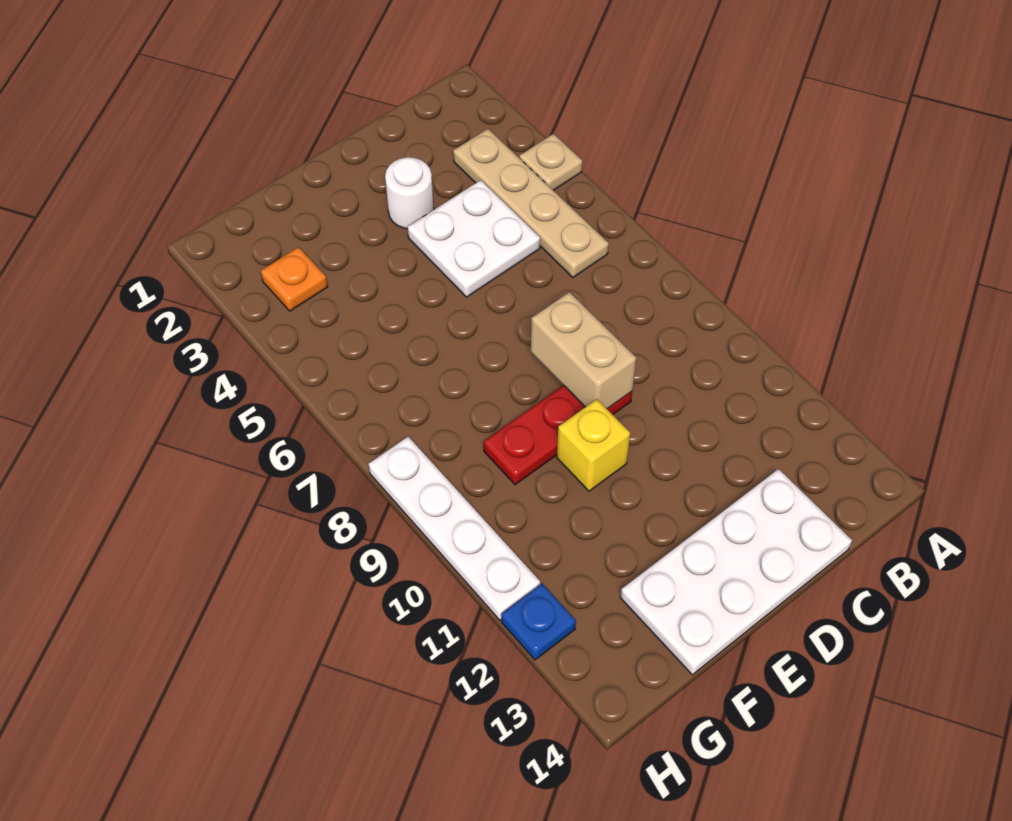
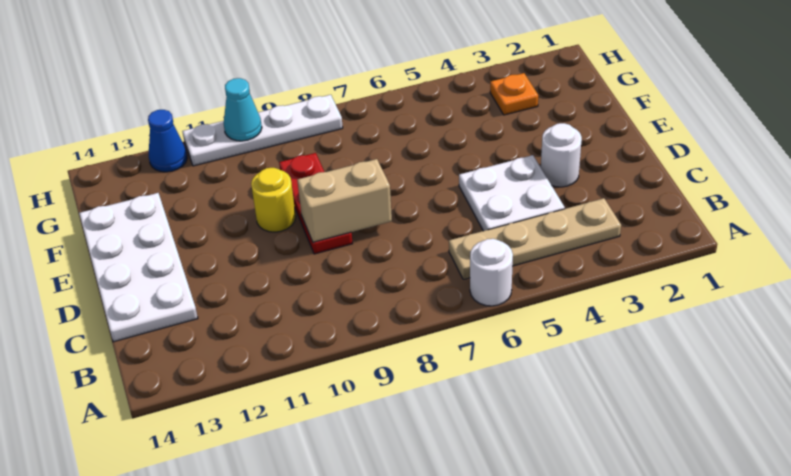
tan 1x1 plate [519,134,582,190] -> none
none -> white 1x1 round brick [470,239,513,306]
yellow 1x1 brick [557,399,630,491] -> yellow 1x1 round brick [251,168,296,232]
none -> cyan 1x1 cone [224,78,262,141]
blue 1x1 plate [501,584,576,660] -> blue 1x1 cone [148,110,187,172]

